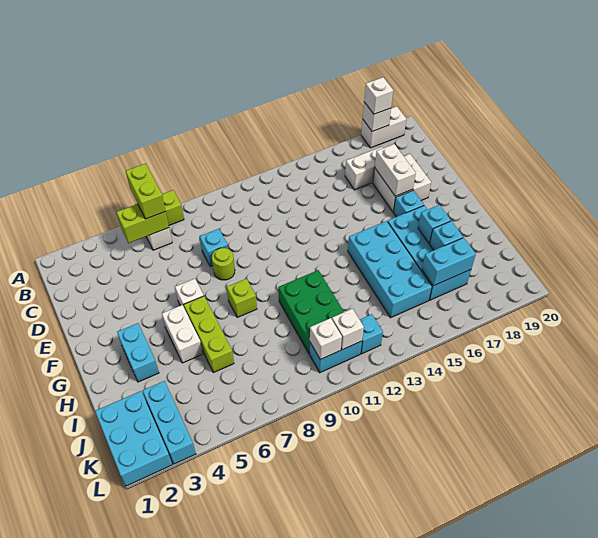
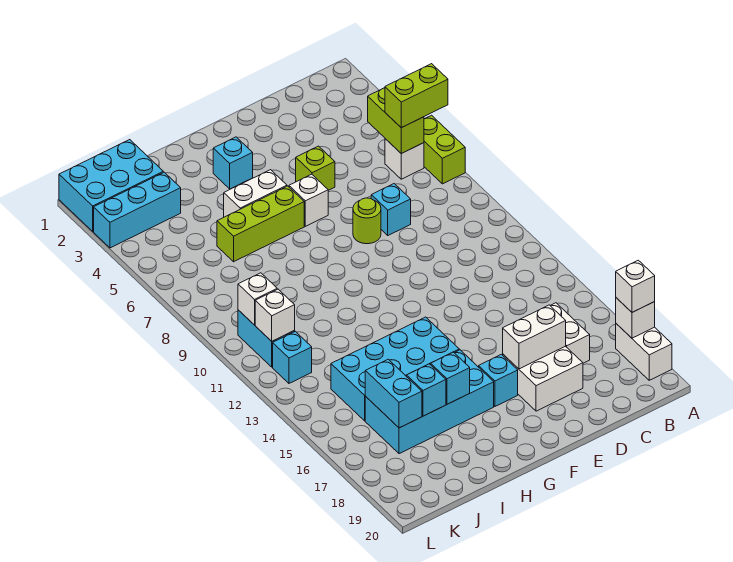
cyan 1x2 brick [117,323,159,382] -> cyan 1x1 brick [213,137,253,189]
lime 1x1 brick [227,279,257,317] -> lime 1x1 brick moved to [296,146,335,190]
green 2x3 brick [278,270,344,353] -> none

